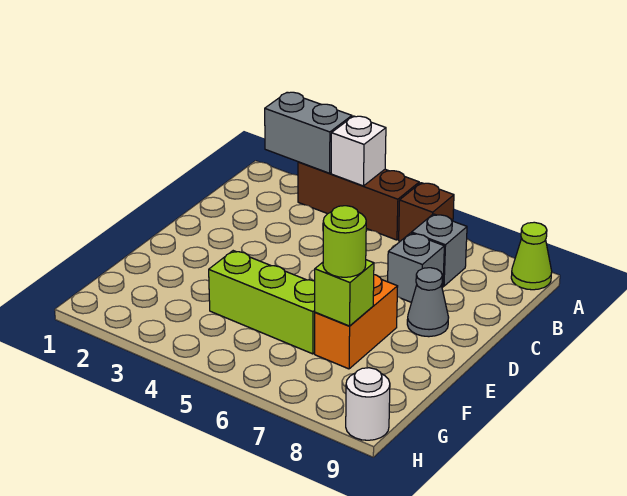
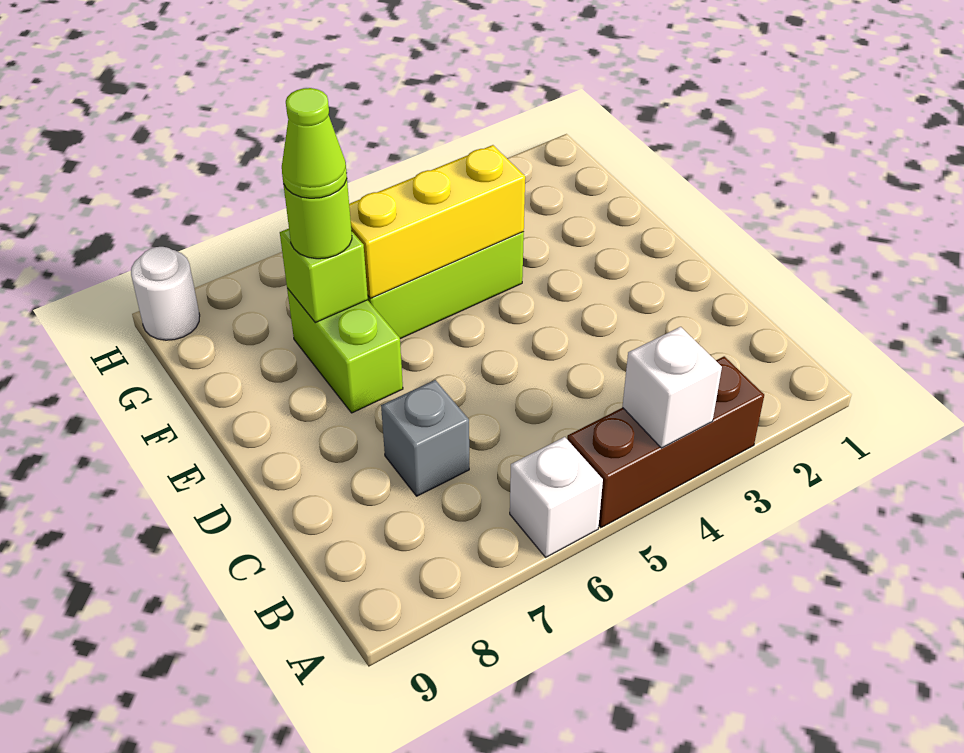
grey 1x2 brick [265,92,352,173] -> none
brown 1x1 brick [399,183,454,241] -> white 1x1 brick [510,437,603,557]
lime 1x1 cone [511,222,552,290] -> lime 1x1 cone moved to [282,88,347,198]
grey 1x1 brick [412,214,467,286] -> none
grey 1x1 cone [407,268,449,337] -> none
orange 1x2 brick [315,275,398,369] -> lime 1x2 brick [287,288,403,413]
none -> yellow 1x3 brick [349,145,525,298]

